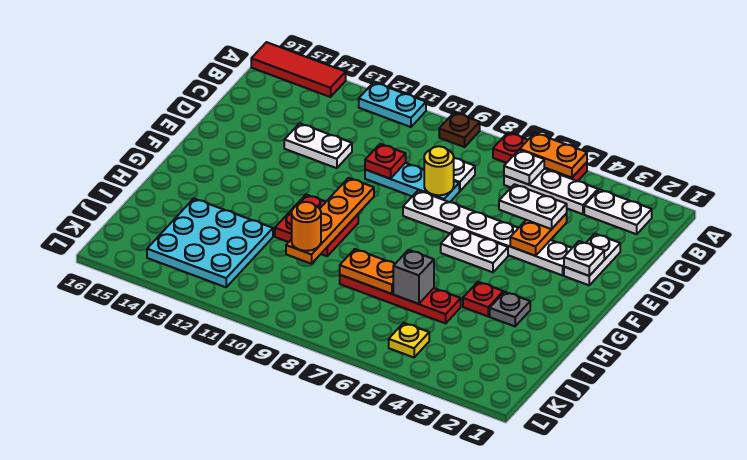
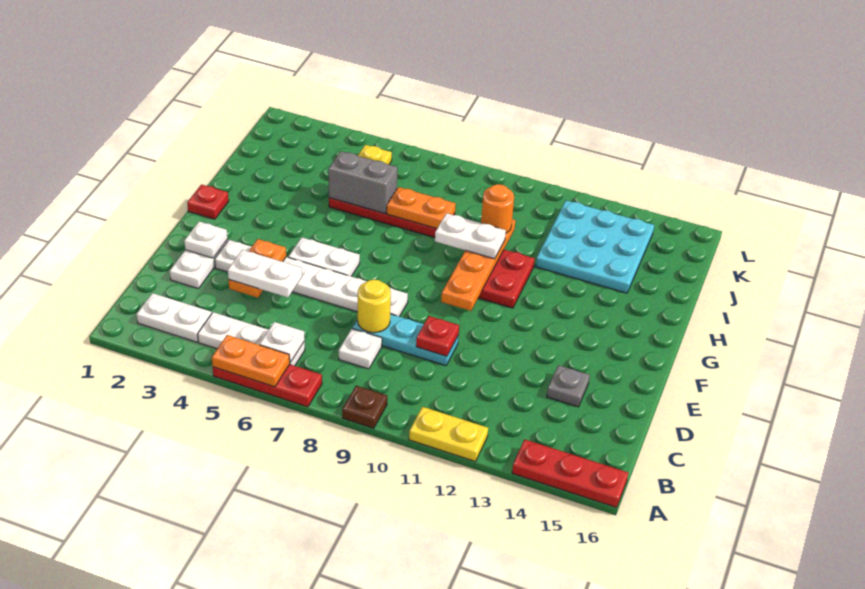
cyan 1x2 plate [359,82,426,127] -> yellow 1x2 plate [409,407,488,461]
red 1x3 tile [251,42,346,97] -> red 1x3 plate [512,440,628,508]
white 1x2 plate [284,123,352,168] -> white 1x2 plate moved to [435,213,506,259]
grey 1x1 plate [490,292,530,326] -> grey 1x1 plate moved to [547,365,590,407]
red 1x1 plate [463,282,503,316] -> red 1x1 plate moved to [187,185,229,219]
grey 1x1 brick [393,250,434,304] -> grey 1x2 brick [328,151,397,214]

